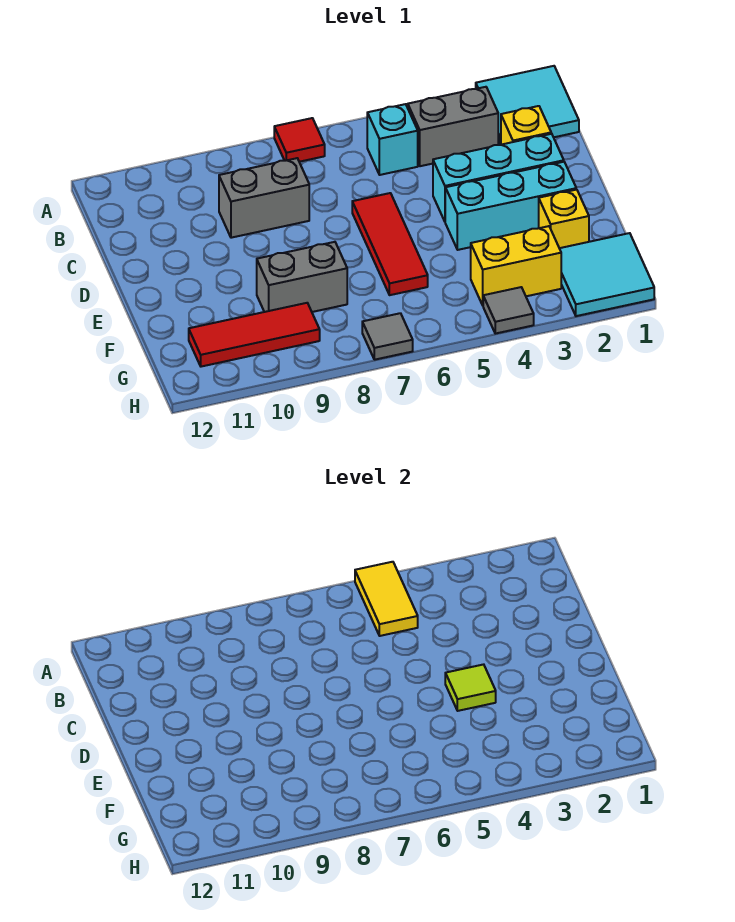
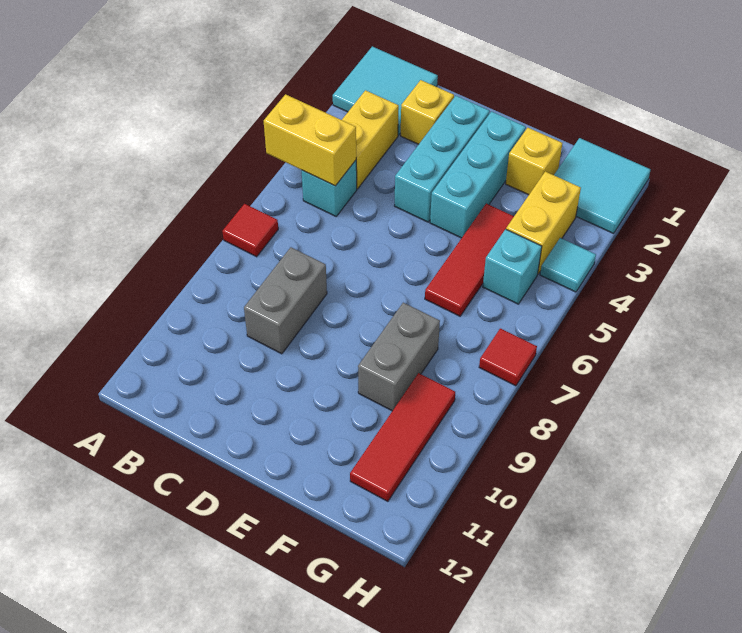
yellow 1x2 tile [355,562,418,636] -> yellow 1x2 brick [264,94,356,186]
grey 1x2 brick [408,87,498,166] -> yellow 1x2 brick [342,90,399,189]
red 1x3 tile [352,193,428,295] -> red 1x3 tile turned to [425,204,514,316]
lime 1x1 tile [445,664,496,711] -> none
none -> cyan 1x1 brick [483,229,542,304]
grey 1x1 tile [483,287,534,334] -> cyan 1x1 tile [540,238,596,292]
grey 1x1 tile [362,313,413,360] -> red 1x1 tile [479,328,537,386]

